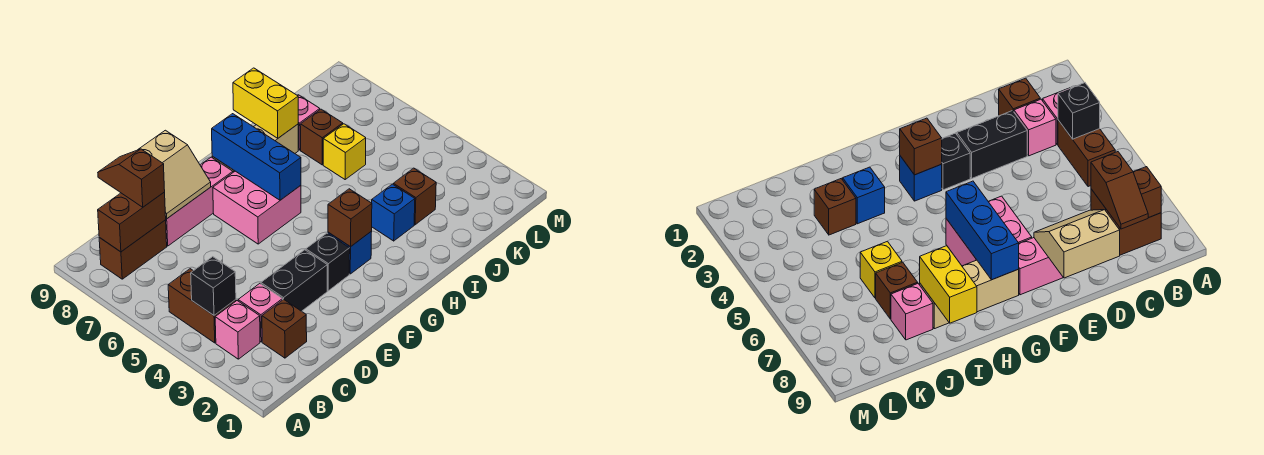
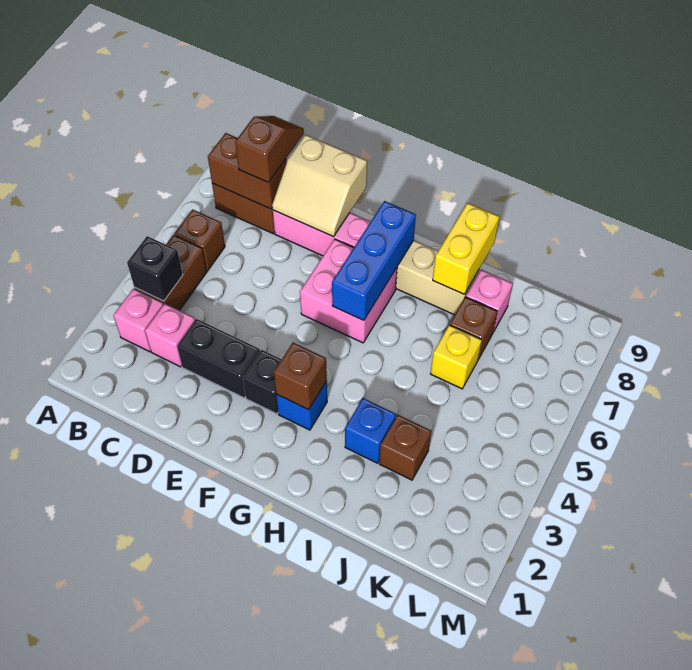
brown 1x1 brick [262,299,307,358] -> brown 1x1 brick moved to [174,210,225,271]

